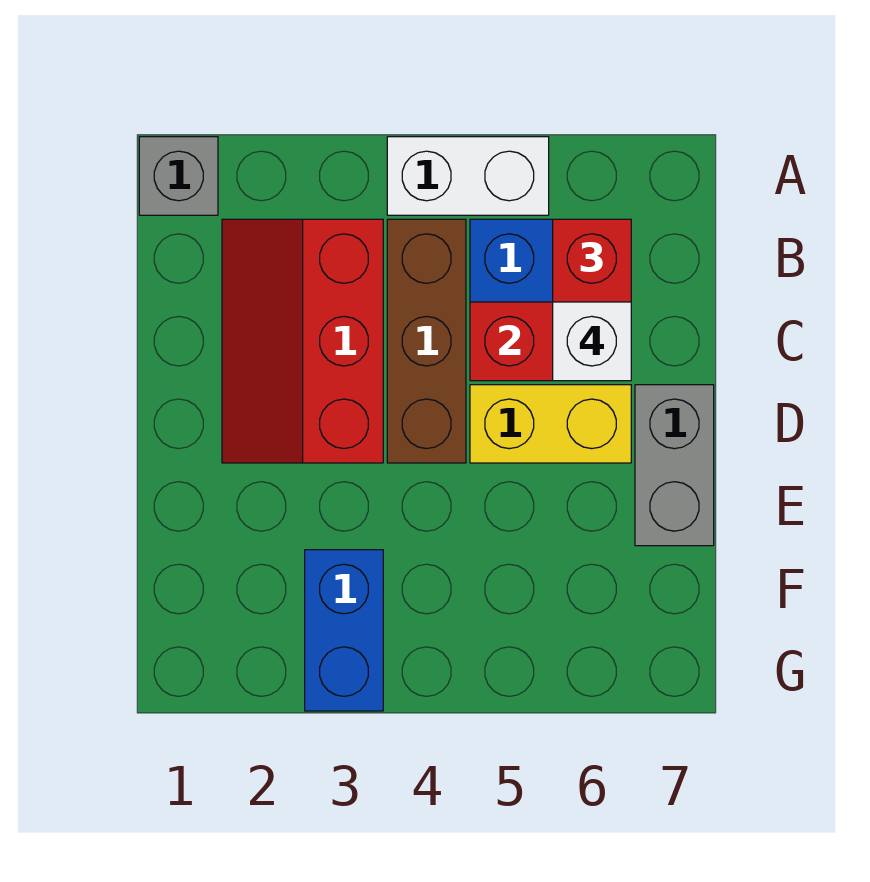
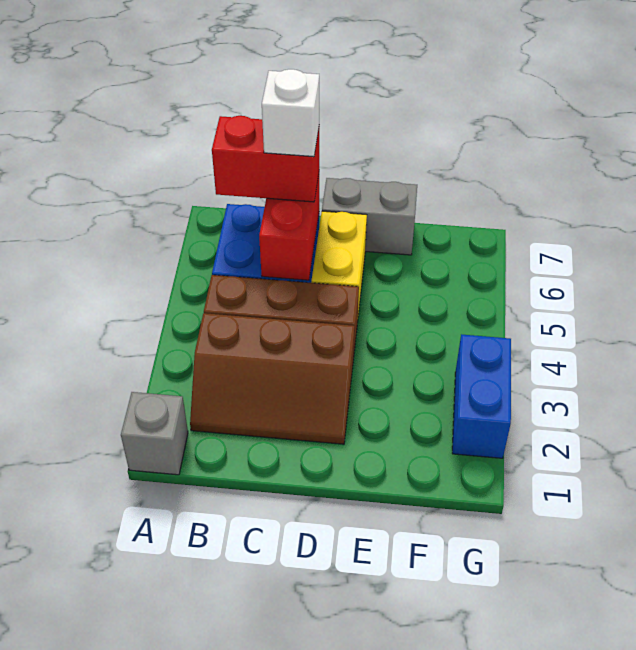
white 1x2 brick [387,137,549,215] -> none
red 2x3 slope [222,219,383,463] -> brown 2x3 slope [190,313,355,444]
blue 1x2 brick [305,550,383,711] -> blue 1x2 brick turned to [452,334,511,458]

